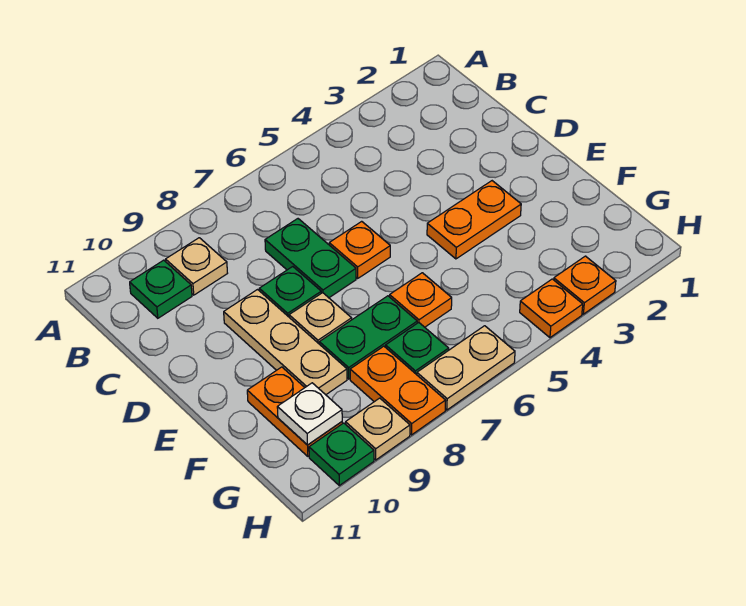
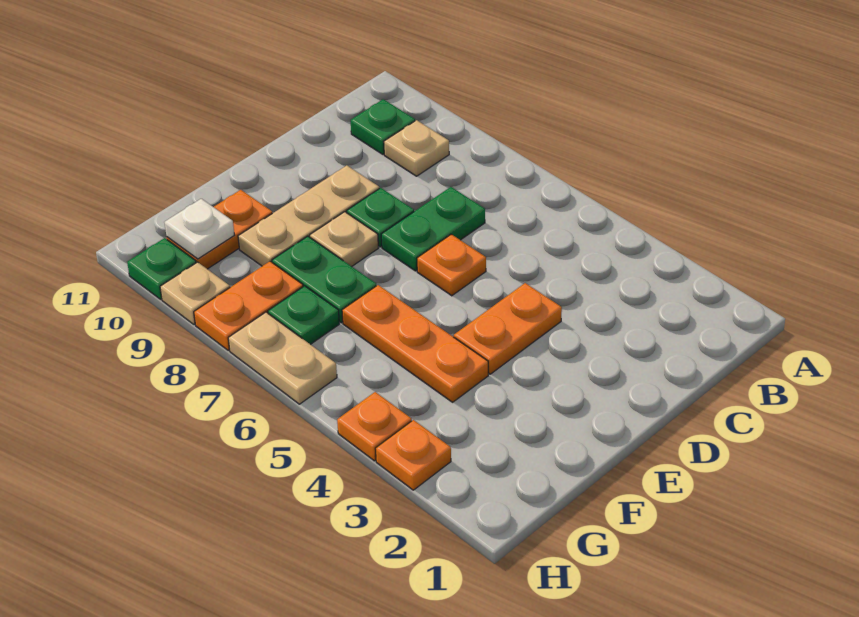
orange 1x2 plate [427,181,521,259] -> orange 1x2 plate turned to [454,283,562,374]
orange 1x1 plate [390,273,452,327] -> orange 1x3 plate [342,285,488,402]

